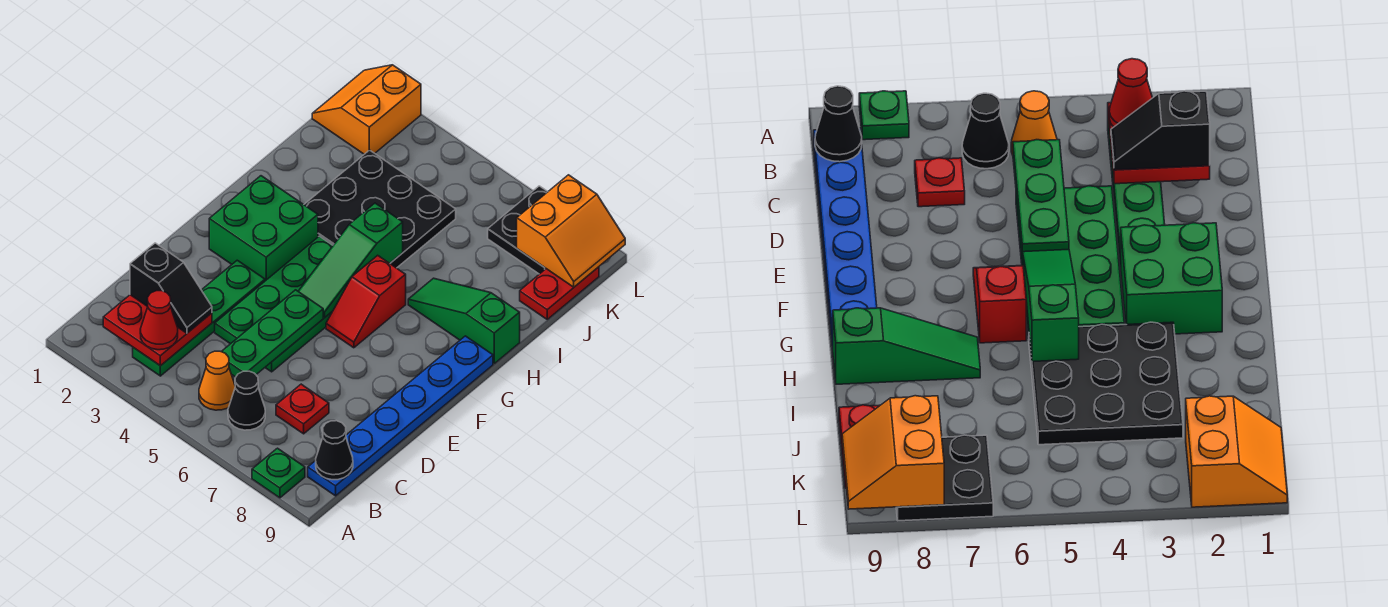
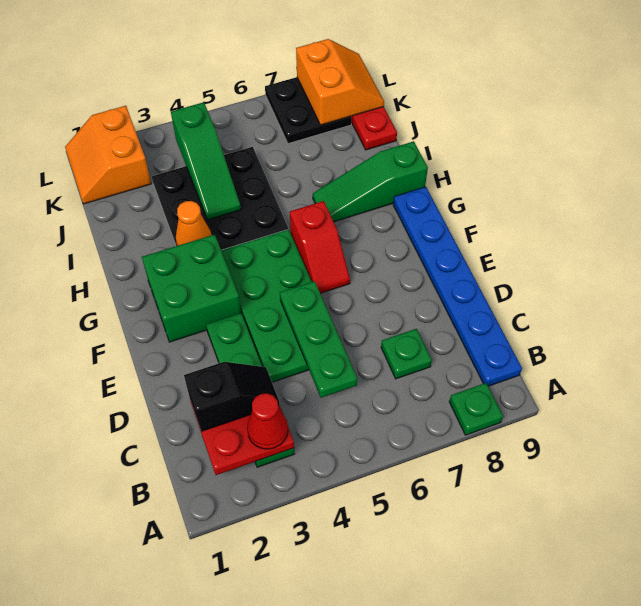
orange 1x1 cone [199,351,235,410] -> orange 1x1 cone moved to [176,201,211,246]
black 1x1 cone [228,371,265,430] -> none
black 1x1 cone [316,421,353,480] -> none
red 1x1 plate [276,384,329,434] -> green 1x1 plate [381,329,432,379]
green 1x3 slope [298,203,403,317] -> green 1x3 slope moved to [171,102,241,220]

